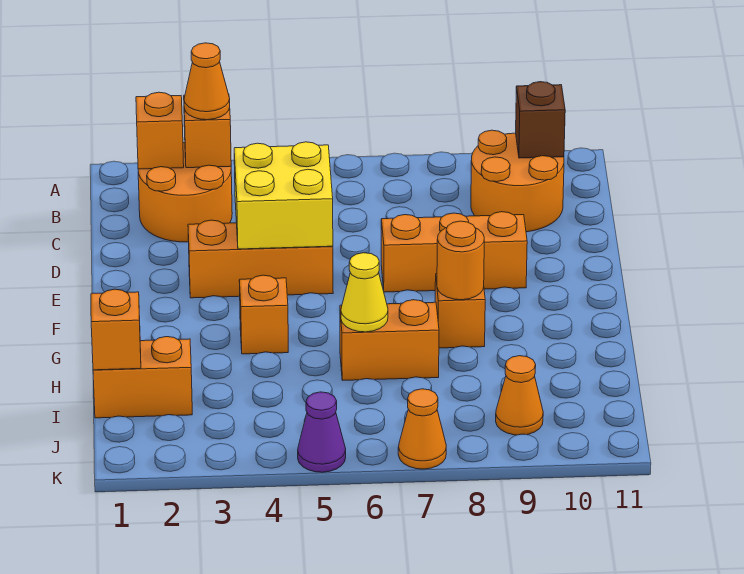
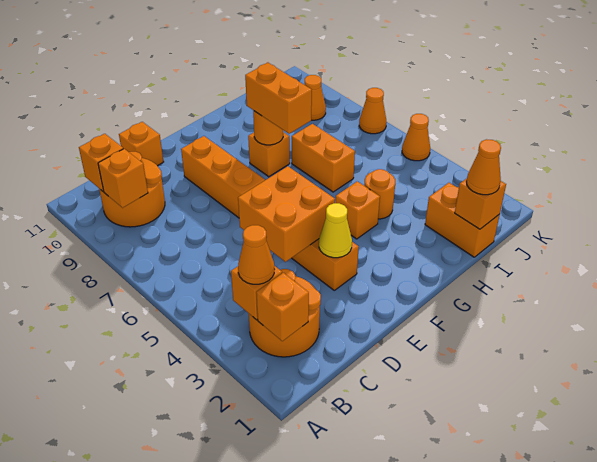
none -> orange 1x1 brick [98,149,148,208]
brown 1x1 brick [516,82,565,158] -> orange 1x1 brick [79,134,123,192]
yellow 2x2 brick [234,142,333,249] -> orange 2x2 brick [238,166,335,262]
none -> orange 1x1 brick [119,122,164,166]
none -> orange 1x2 brick [245,63,312,134]
none -> orange 1x1 round brick [364,169,395,219]
yellow 1x1 cone [341,253,388,332] -> yellow 1x1 cone moved to [319,203,352,258]
none -> orange 1x1 cone [466,139,501,195]
purple 1x1 cone [298,392,346,472] -> orange 1x1 cone [402,114,430,161]

